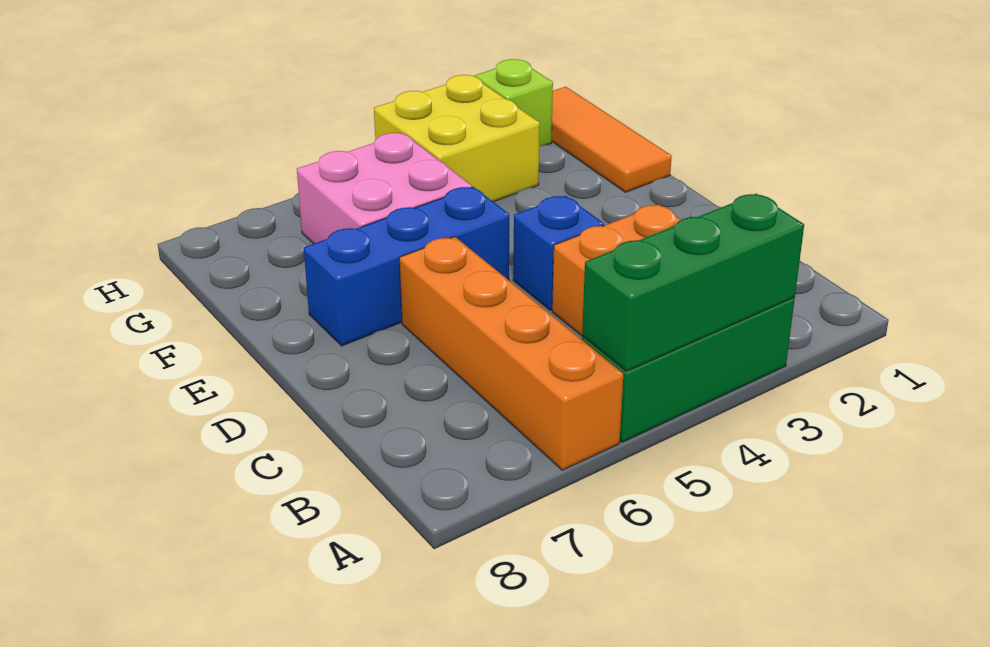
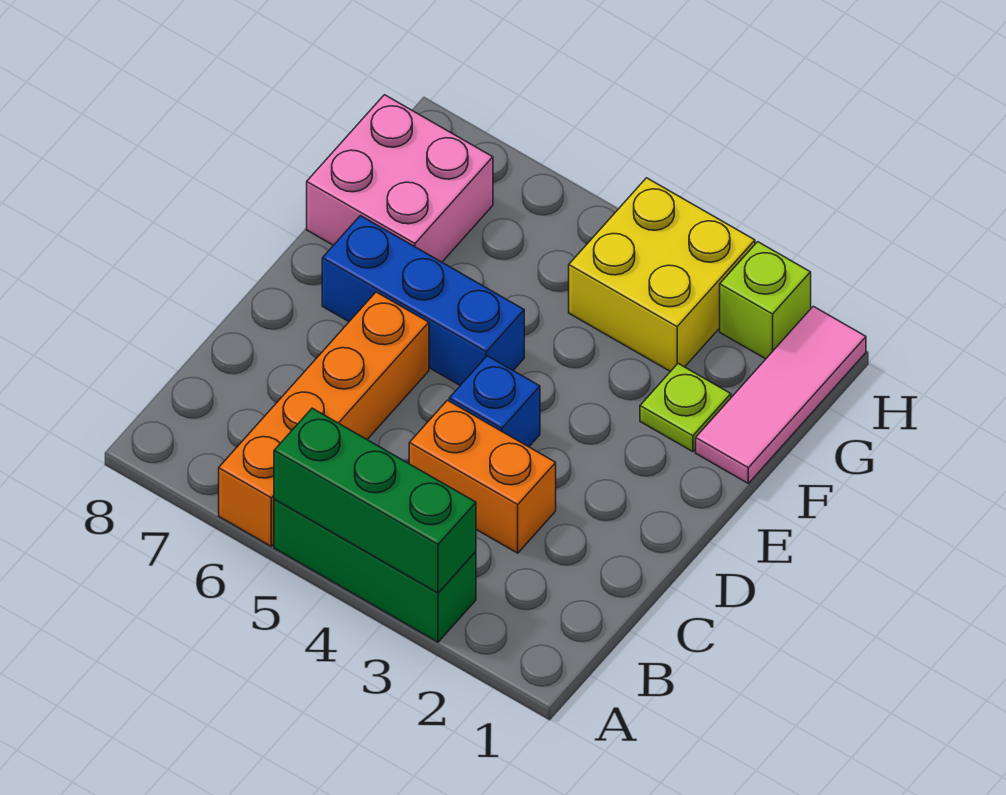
orange 1x3 tile [552,87,672,192] -> pink 1x3 tile [696,306,866,483]
none -> lime 1x1 plate [640,364,731,452]
pink 2x2 brick [297,133,472,244] -> pink 2x2 brick moved to [307,95,493,262]

